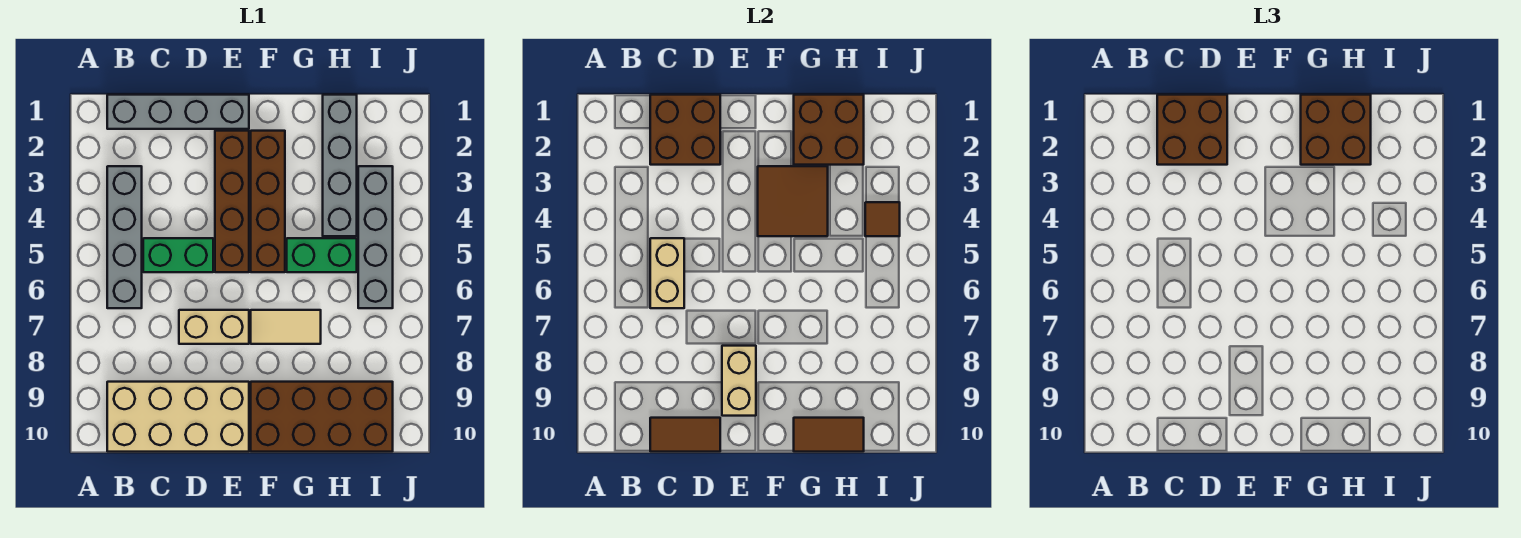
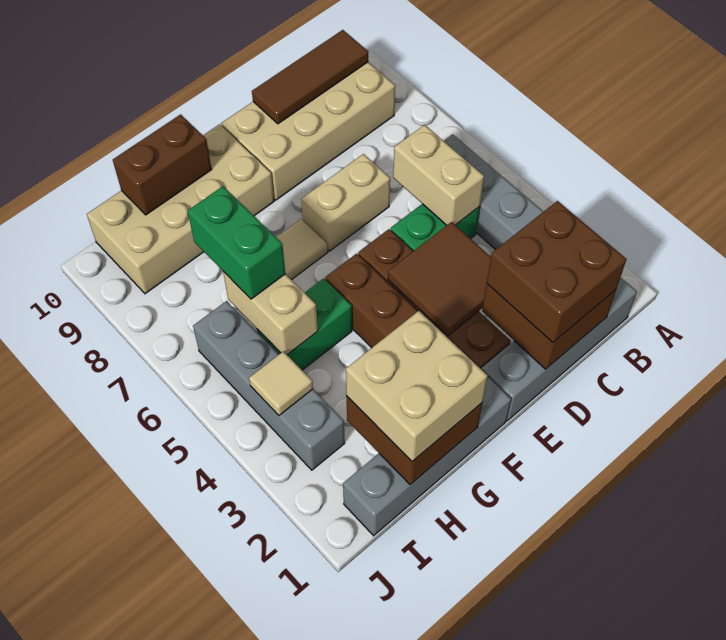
brown 1x2 tile [650,418,720,452] -> brown 1x3 tile [252,30,368,124]
tan 1x2 brick [722,346,756,416] -> tan 1x2 brick moved to [223,271,318,355]
brown 2x2 tile [758,166,828,236] -> brown 2x2 tile moved to [388,222,491,336]
brown 2x4 brick [251,382,393,452] -> tan 2x4 brick [87,124,274,294]
brown 2x2 brick [1301,95,1371,165] -> tan 2x2 brick [346,311,488,461]
brown 1x2 tile [794,418,864,452] -> brown 1x2 brick [113,114,212,215]
grey 1x4 brick [323,95,357,236] -> grey 1x4 brick turned to [343,377,511,536]
none -> green 1x2 brick [188,186,285,299]
brown 1x1 tile [865,202,900,236] -> tan 1x1 tile [249,351,313,415]

